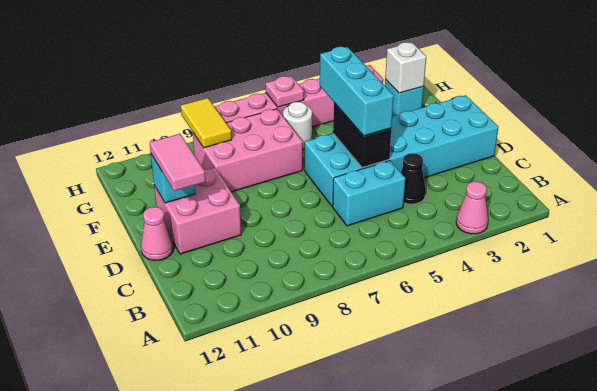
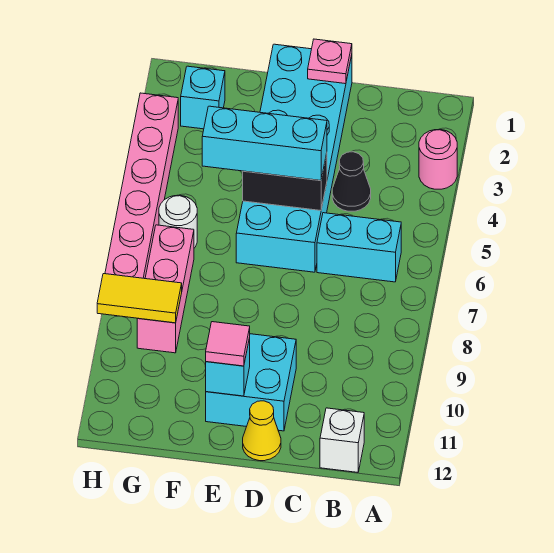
pink 1x1 cone [456,181,488,234] -> pink 1x1 round brick [419,130,457,189]
cyan 1x2 brick [333,161,406,226] -> cyan 1x2 brick turned to [317,213,401,282]
pink 2x2 brick [154,168,241,254] -> cyan 2x2 brick [206,334,296,431]
pink 1x2 tile [149,134,206,191] -> pink 1x1 tile [206,322,250,366]
pink 1x1 cone [141,207,174,260] -> yellow 1x1 cone [243,401,281,461]
pink 2x3 brick [193,109,303,192] -> pink 1x3 brick [137,225,194,353]
white 1x1 brick [385,42,426,93] -> white 1x1 brick moved to [320,408,364,472]
pink 1x1 plate [266,76,304,107] -> pink 1x1 plate moved to [308,39,352,84]

